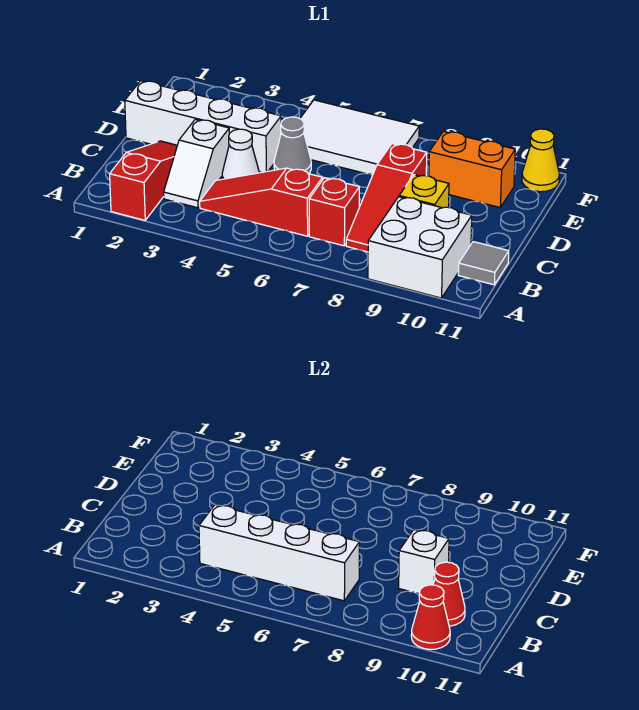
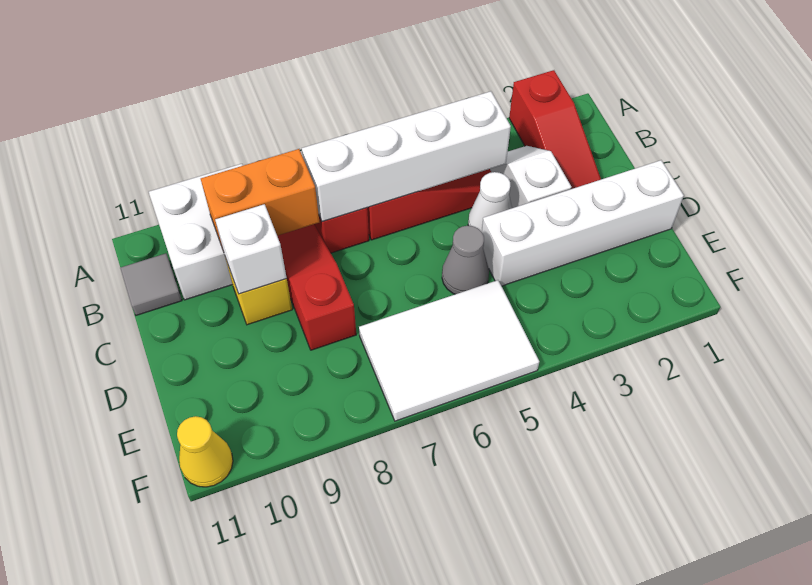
red 1x1 cone [411,585,450,649] -> none
red 1x1 cone [433,562,465,626] -> none
orange 1x2 brick [429,131,515,207] -> orange 1x2 brick moved to [201,149,319,249]

